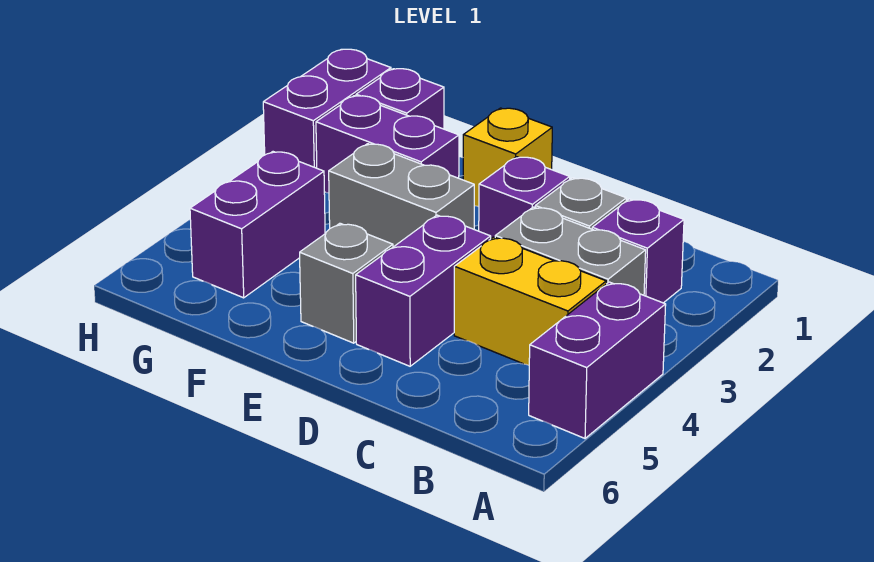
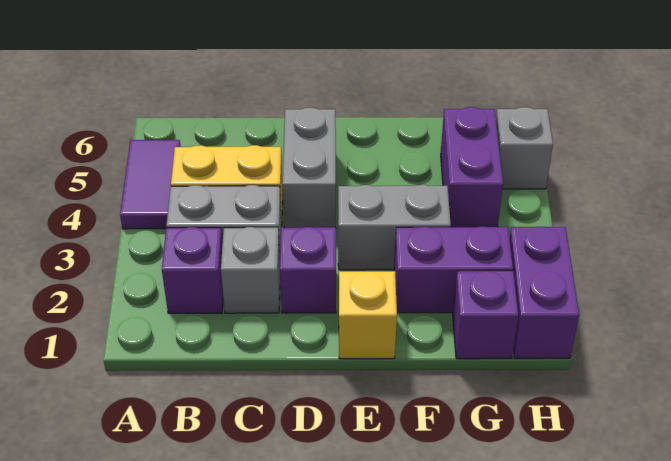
purple 1x2 brick [529,282,666,438] -> purple 1x2 tile [120,140,180,229]
purple 1x2 brick [356,215,491,366] -> grey 1x2 brick [283,108,336,228]
grey 1x1 brick [300,223,393,343] -> grey 1x1 brick moved to [496,107,553,189]

